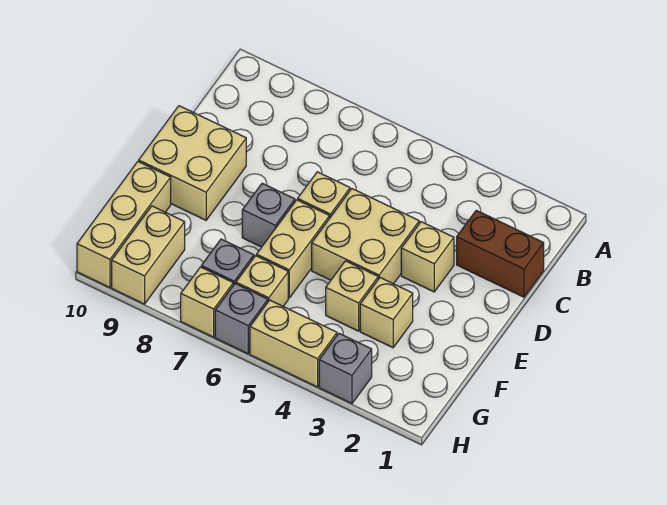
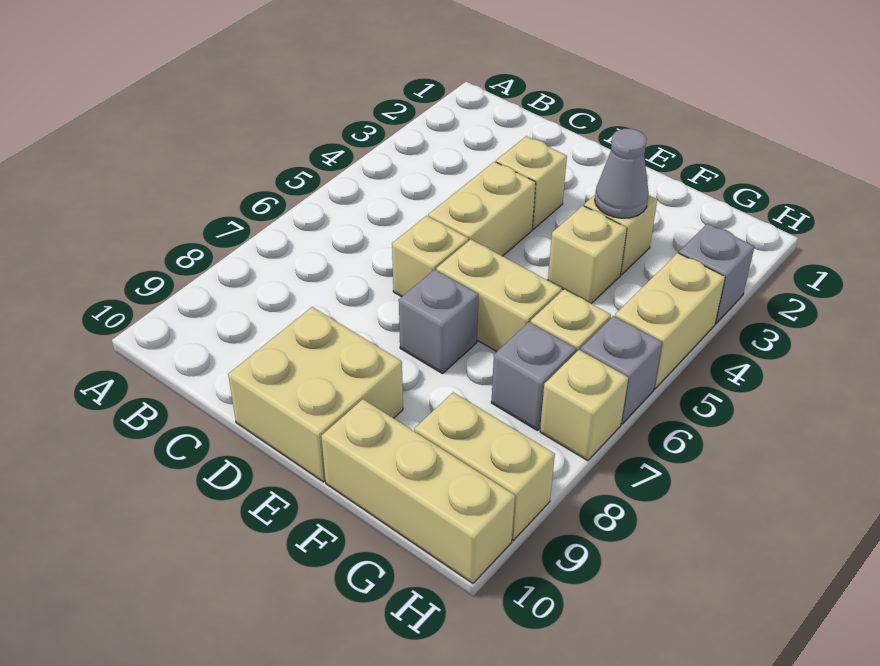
brown 1x2 brick [457,210,544,297] -> none
tan 2x2 brick [312,189,419,284] -> tan 1x2 brick [428,162,536,256]
none -> grey 1x1 cone [595,129,649,218]

